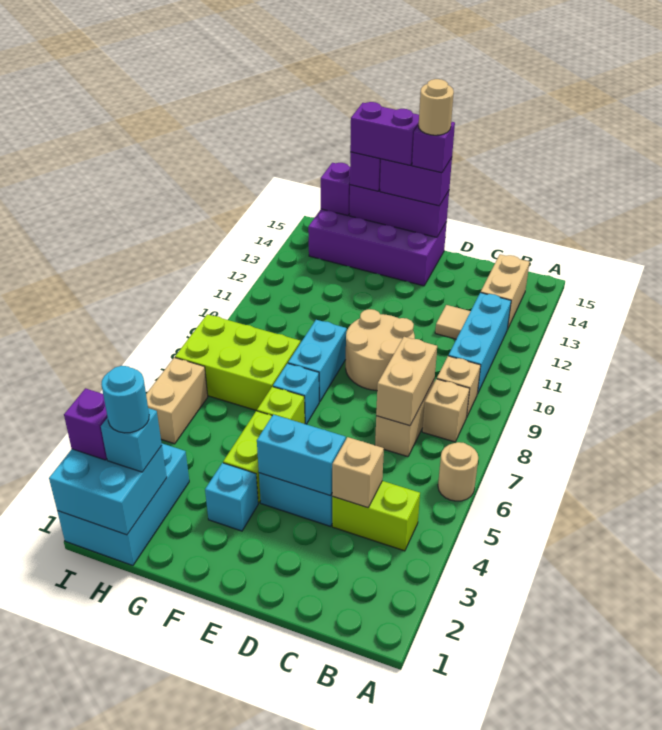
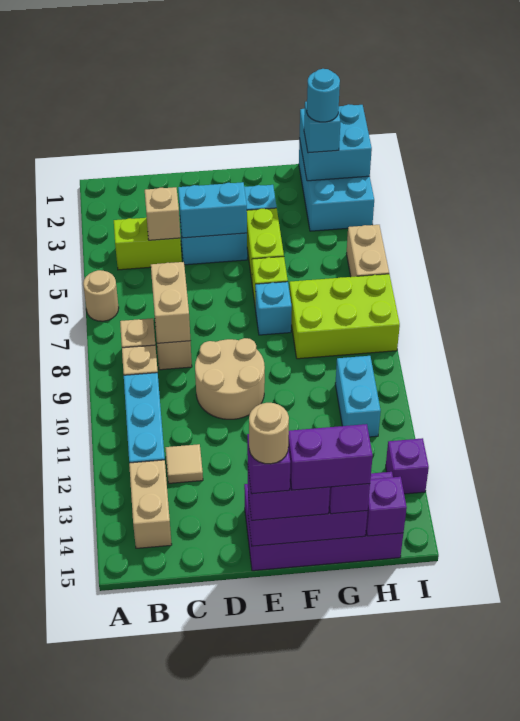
cyan 1x2 brick [288,320,347,402] -> cyan 1x2 brick moved to [335,356,381,437]
purple 1x1 brick [64,388,108,460] -> purple 1x1 brick moved to [386,438,429,494]

